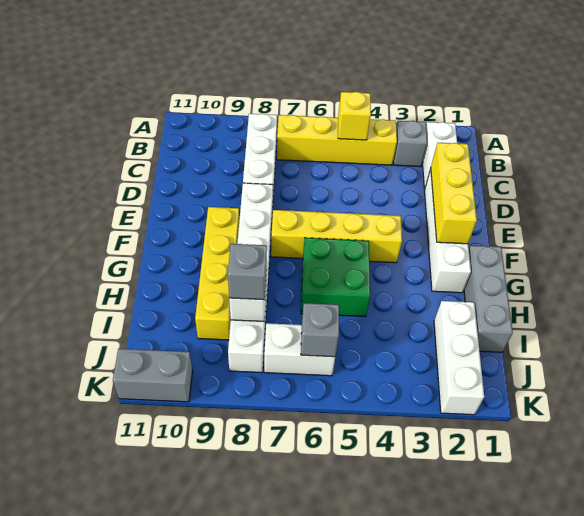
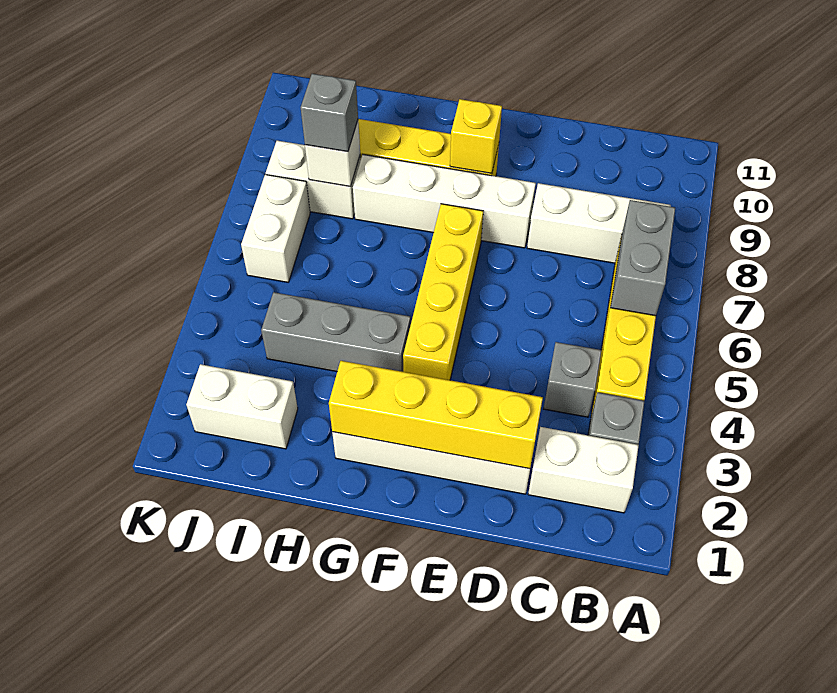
yellow 1x1 brick [338,92,371,140] -> yellow 1x1 brick moved to [450,99,502,174]
yellow 1x3 brick [431,143,477,244] -> yellow 1x4 brick [329,361,543,469]
grey 1x3 brick [464,245,513,352] -> grey 1x3 brick moved to [261,292,411,372]
green 2x2 brick [301,238,370,317] -> none
white 1x3 brick [434,301,484,415] -> white 1x2 brick [186,364,298,449]
grey 1x1 brick [301,303,339,357] -> grey 1x1 brick moved to [544,342,601,417]
grey 1x2 brick [113,349,193,402] -> grey 1x2 brick moved to [610,200,675,316]

